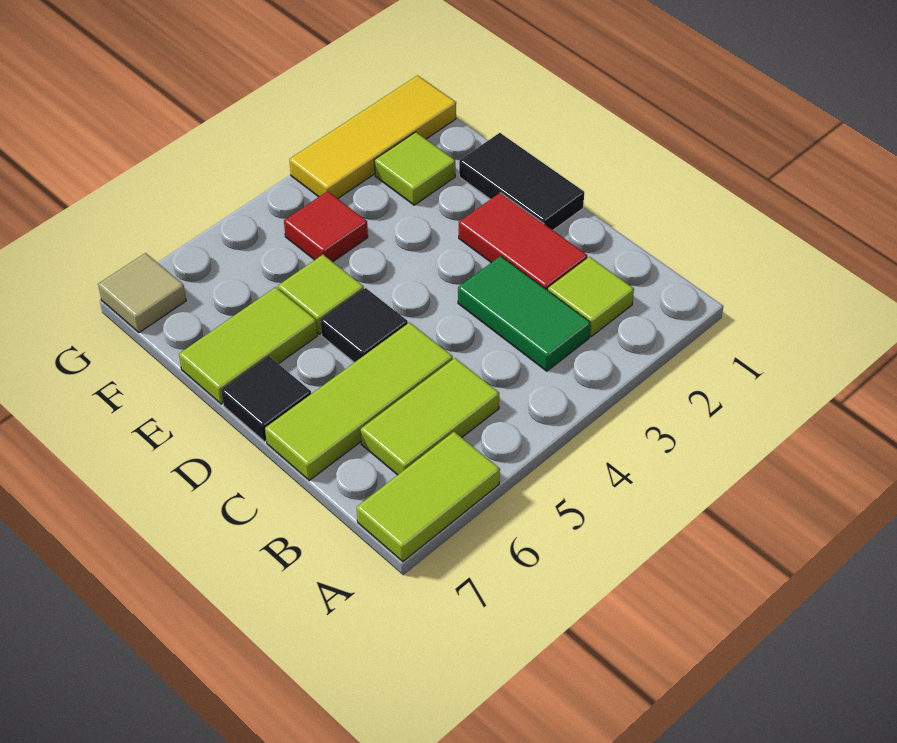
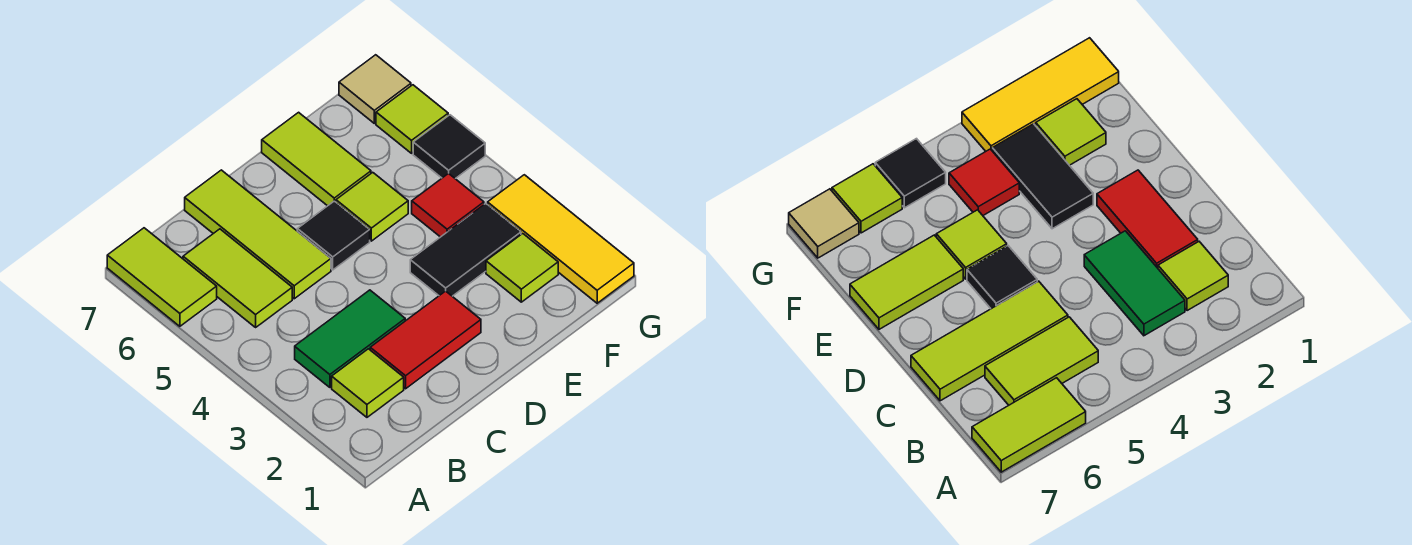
black 1x2 tile [459,133,584,230] -> black 1x2 tile moved to [410,204,521,296]
black 1x1 tile [221,356,311,442] -> black 1x1 tile moved to [413,115,485,179]
none -> lime 1x1 tile [376,85,448,153]

